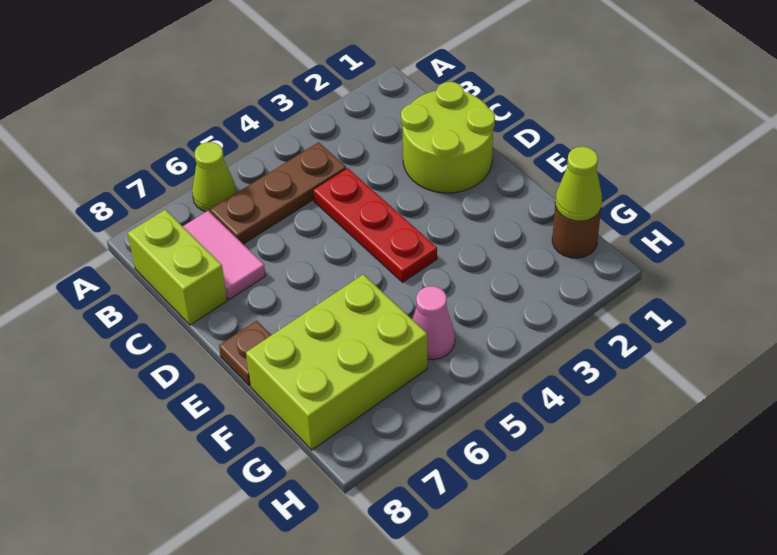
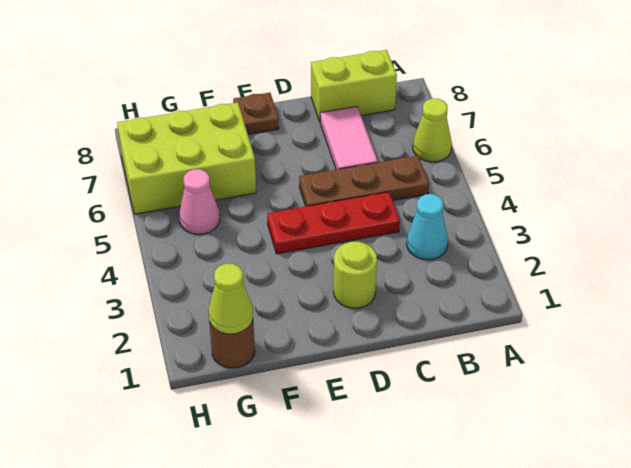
none -> cyan 1x1 cone [407,194,448,260]
brown 1x3 plate [210,142,346,244] -> brown 1x3 plate turned to [299,156,429,206]
pink 1x2 tile [183,211,266,300] -> pink 1x2 tile turned to [320,107,378,170]
lime 2x2 round brick [401,82,495,193] -> lime 1x1 round brick [334,242,377,308]
lime 2x3 brick [246,274,427,450] -> lime 2x3 brick turned to [117,102,256,214]

